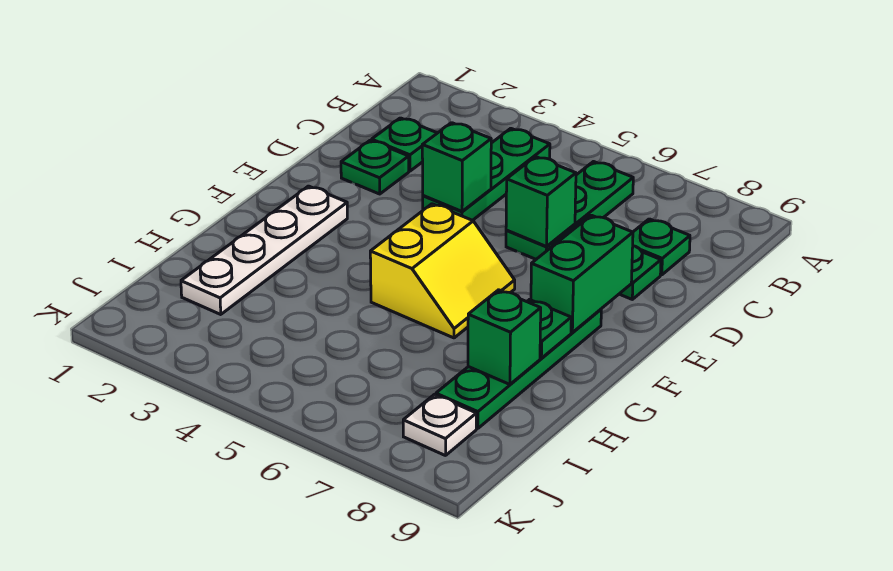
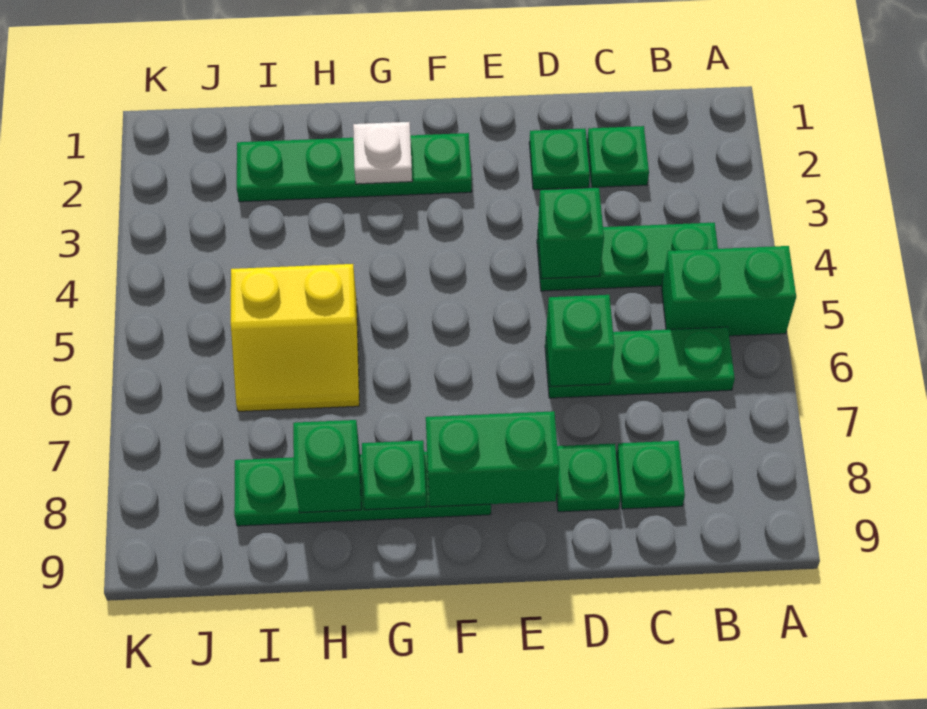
none -> green 1x2 brick [662,246,796,336]
white 1x4 plate [181,186,347,314] -> green 1x4 plate [237,133,472,202]
yellow 2x2 slope [370,204,515,338] -> yellow 2x2 slope moved to [231,264,359,411]
white 1x1 plate [403,395,476,456] -> white 1x1 plate moved to [353,122,412,184]

